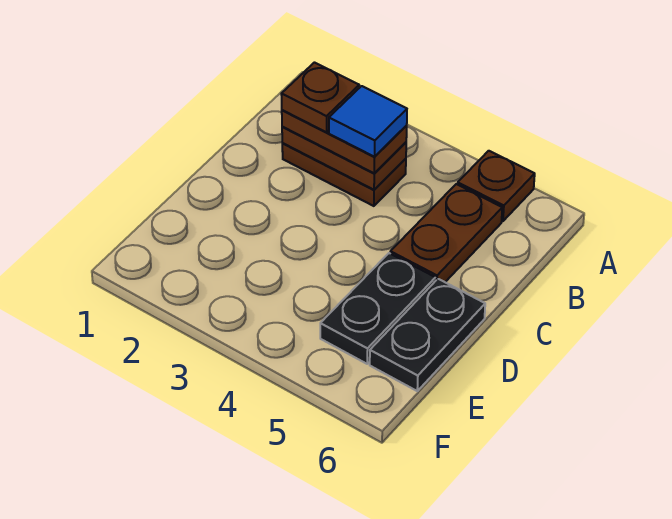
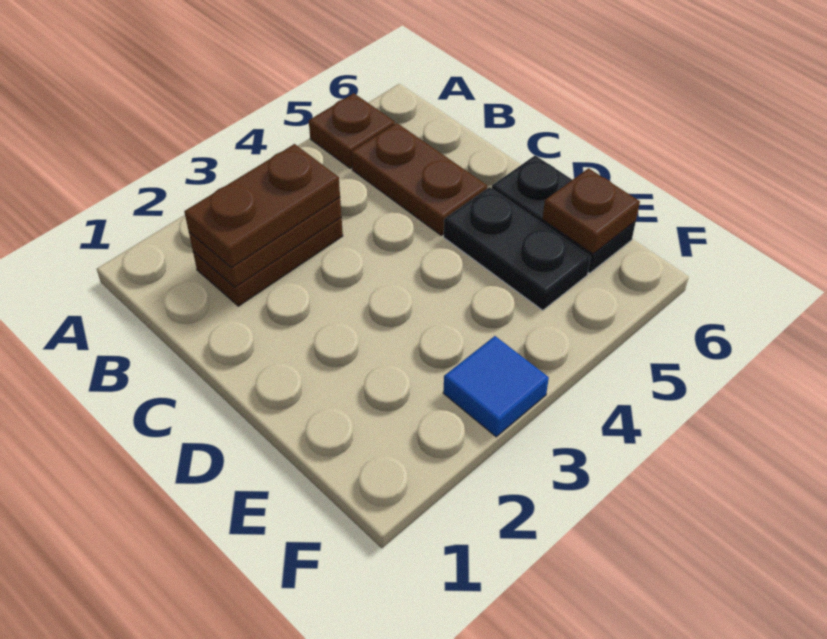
brown 1x1 plate [281,63,359,132] -> brown 1x1 plate moved to [542,168,640,254]
blue 1x1 tile [329,86,407,157] -> blue 1x1 tile moved to [443,336,549,437]

